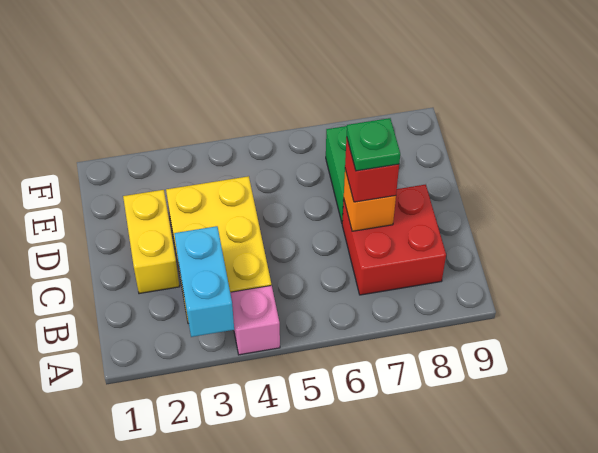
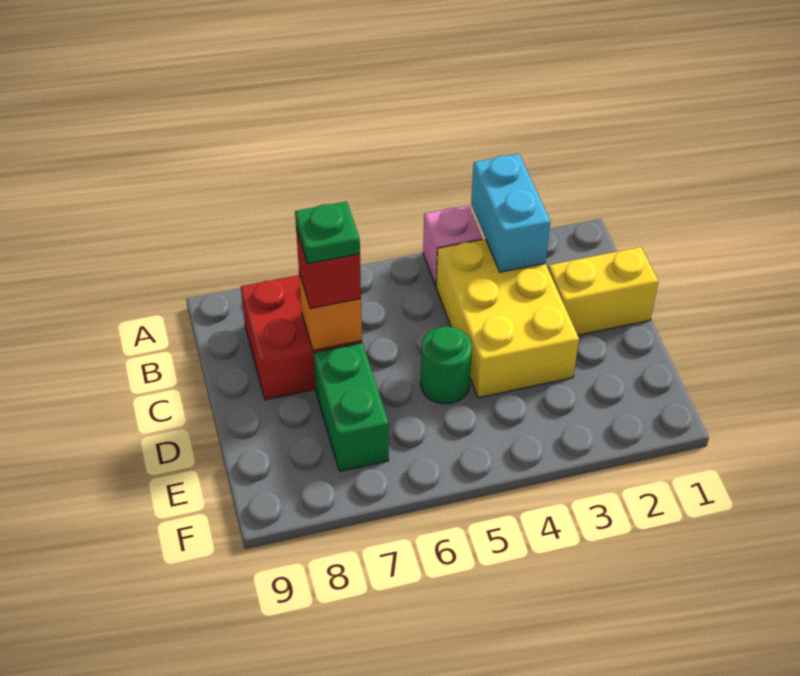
yellow 1x2 brick [123,190,180,294] -> yellow 1x2 brick turned to [548,247,659,335]
none -> green 1x1 round brick [421,326,472,404]

